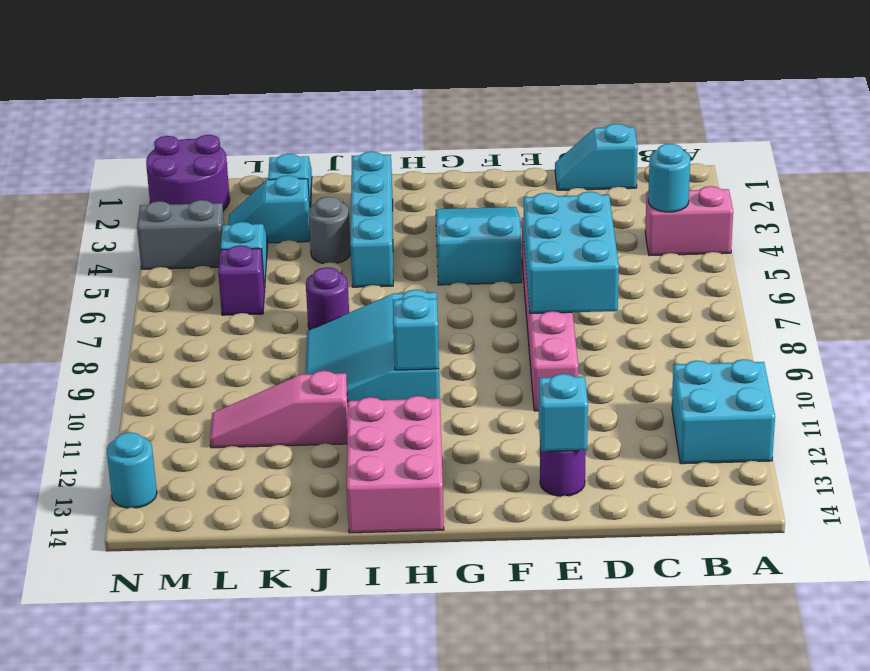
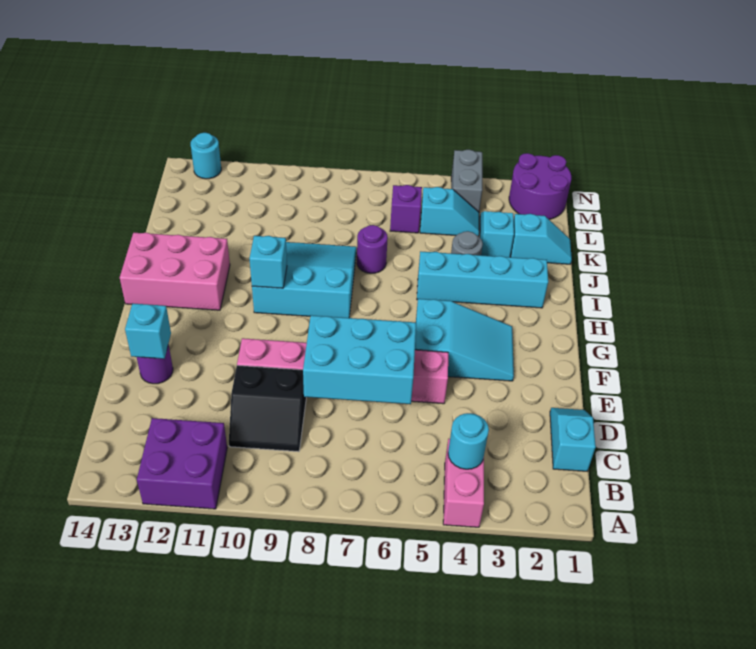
cyan 2x2 brick [672,359,775,464] -> purple 2x2 brick [137,418,227,509]
none -> black 2x2 slope [229,365,306,452]
pink 1x3 slope [210,371,348,448] -> none

